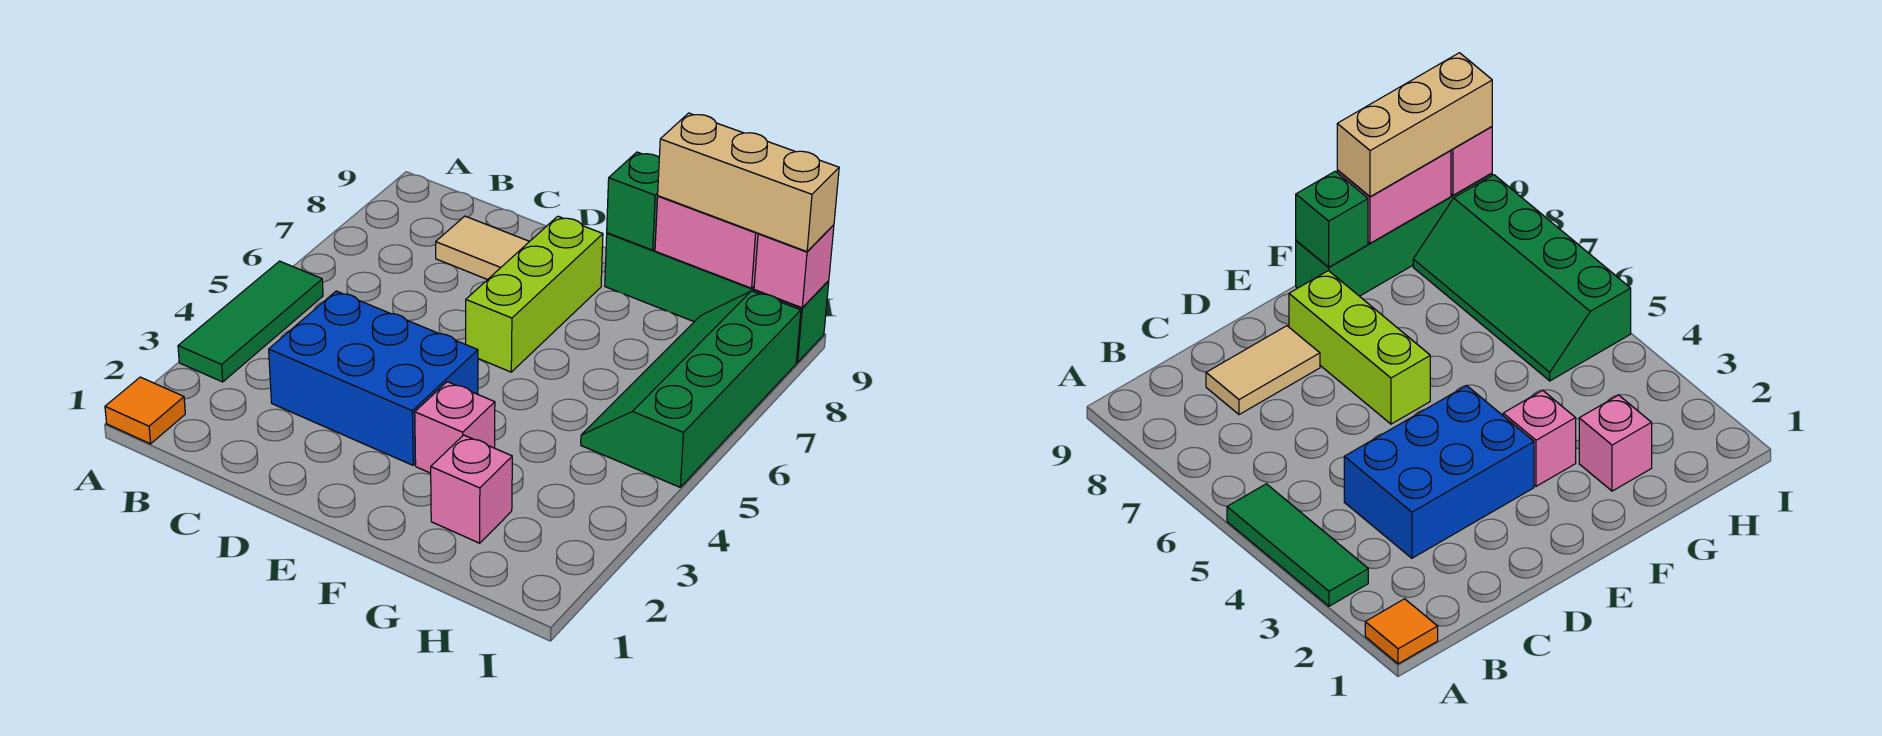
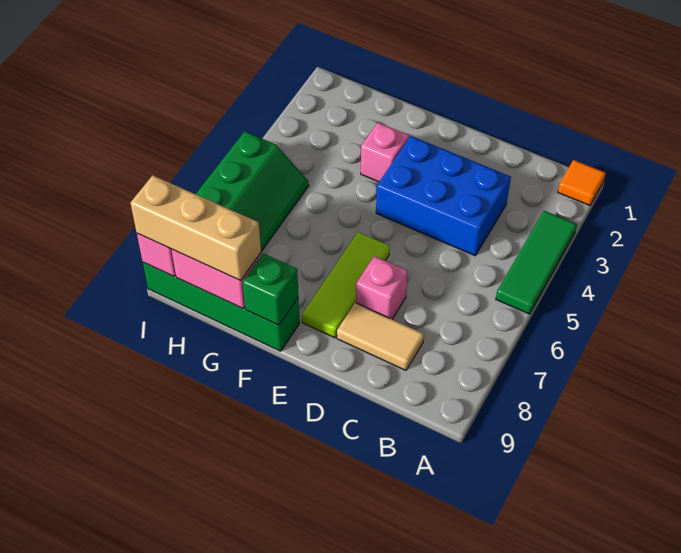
lime 1x3 brick [466,216,603,372] -> lime 1x3 tile [302,232,390,338]
pink 1x1 brick [431,435,512,543] -> pink 1x1 brick moved to [356,256,408,319]

